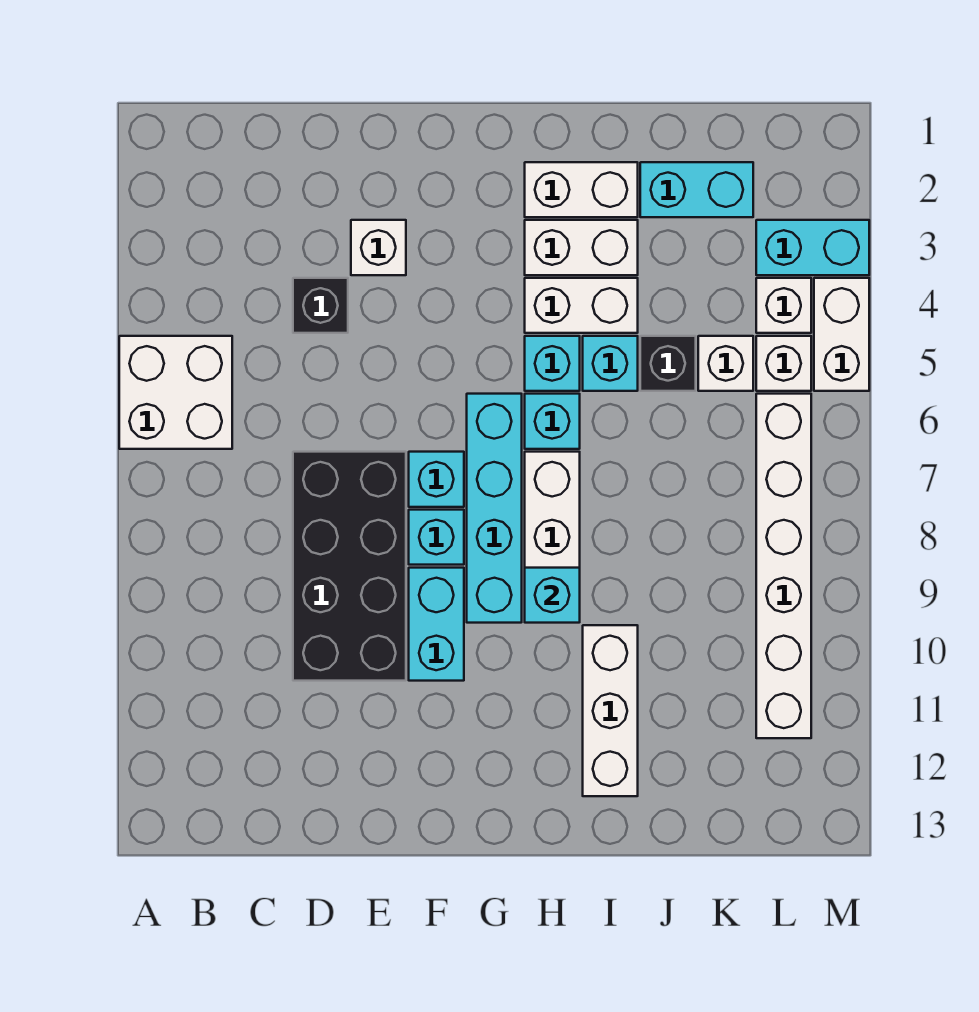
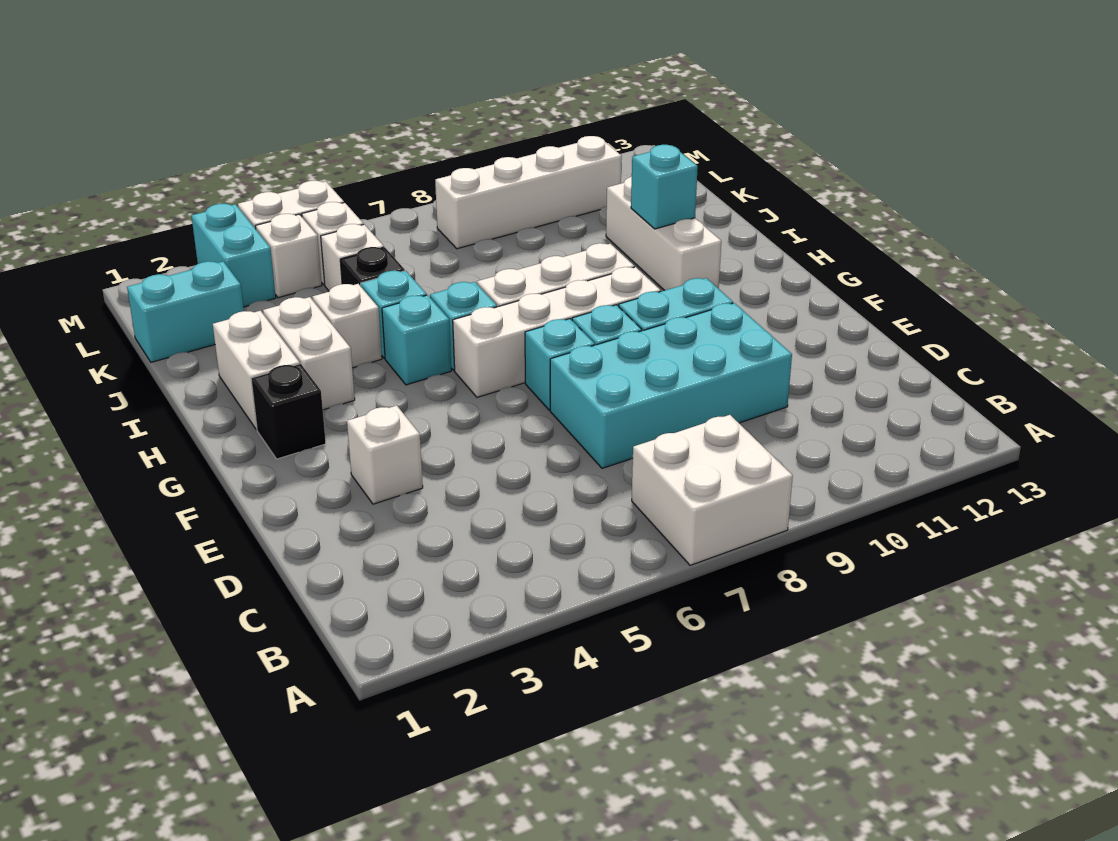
white 2x2 brick [119,336,232,449] -> white 2x2 brick moved to [632,415,793,565]
black 1x1 brick [293,278,348,333] -> black 1x1 brick moved to [251,364,326,459]
black 2x4 brick [293,452,406,681] -> cyan 2x4 brick [550,303,792,468]
cyan 1x4 brick [467,394,522,623] -> white 1x4 brick [453,267,661,397]
white 1x2 brick [525,278,638,333] -> white 1x1 brick [312,284,382,368]
cyan 1x1 brick [525,568,580,623] -> cyan 1x1 brick moved to [631,145,698,229]
white 1x3 brick [583,625,638,796] -> white 1x3 brick turned to [606,177,721,291]
cyan 1x2 brick [640,162,753,217] -> cyan 1x2 brick turned to [127,261,244,362]
white 1x6 brick [756,394,811,738] -> white 1x4 brick [435,136,622,249]

